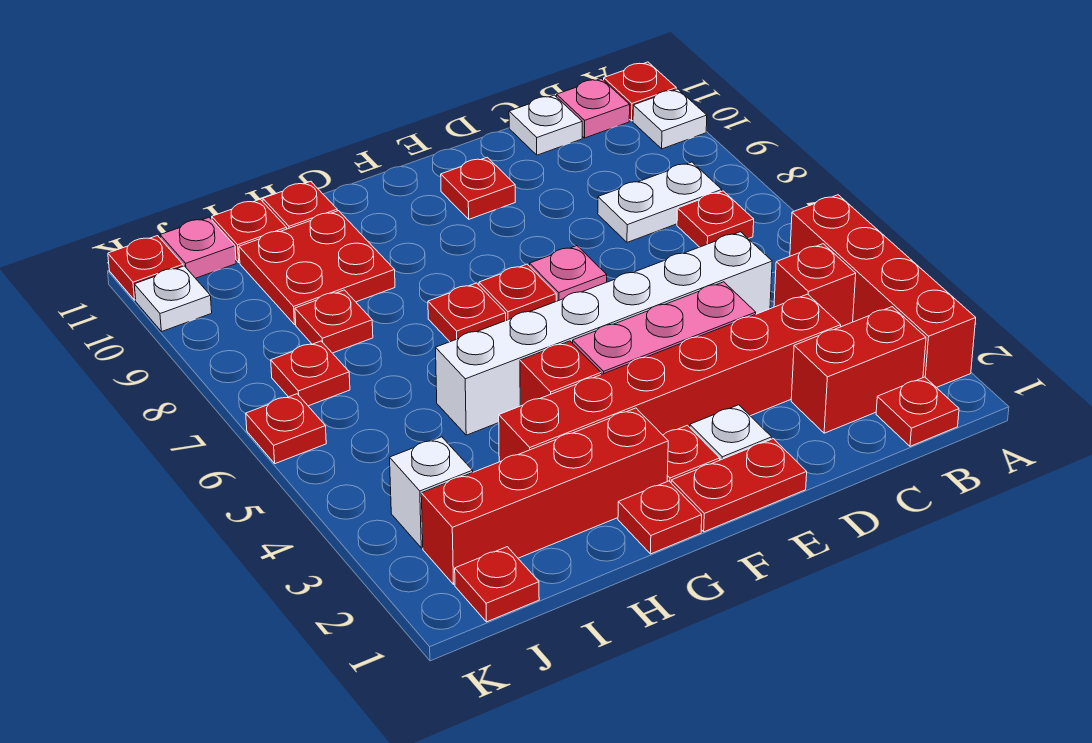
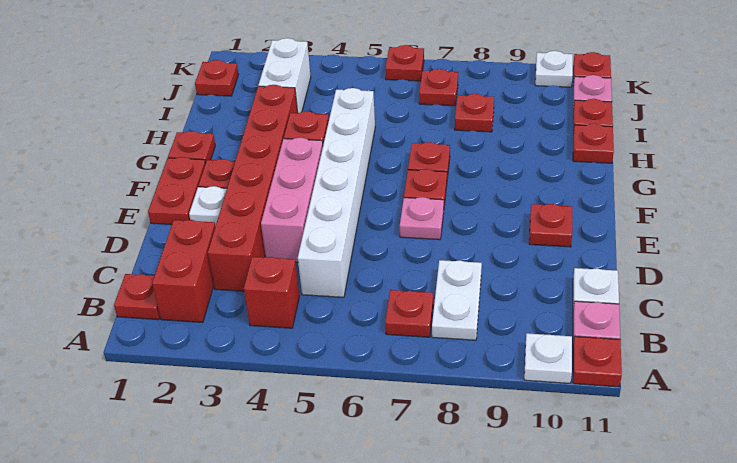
red 1x4 brick [790,195,976,388] -> none
red 1x4 brick [421,408,668,584] -> none
red 2x2 plate [239,211,395,325] -> none
white 1x1 brick [390,437,473,548] -> white 1x2 brick [258,38,311,113]

